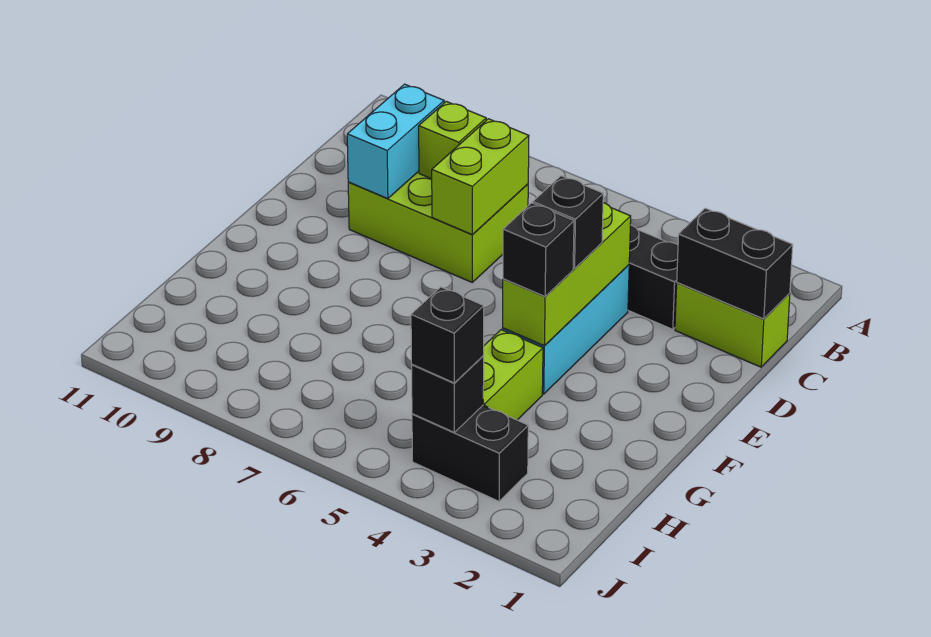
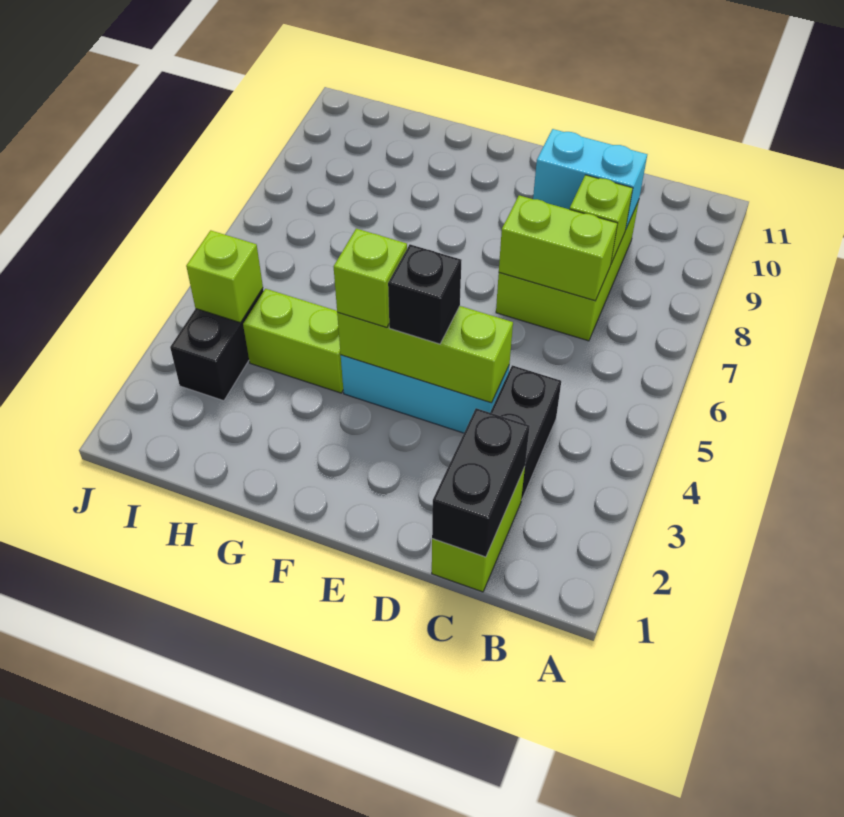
black 1x1 brick [503,203,574,296] -> lime 1x1 brick [333,229,407,328]
black 1x1 brick [412,356,484,432] -> lime 1x1 brick [186,230,263,322]
black 1x1 brick [411,287,484,383] -> none

